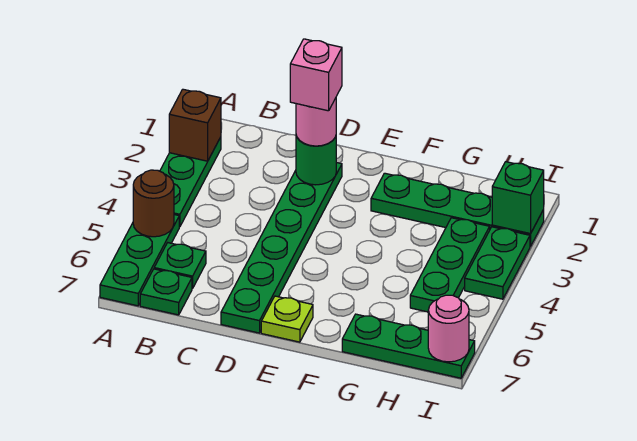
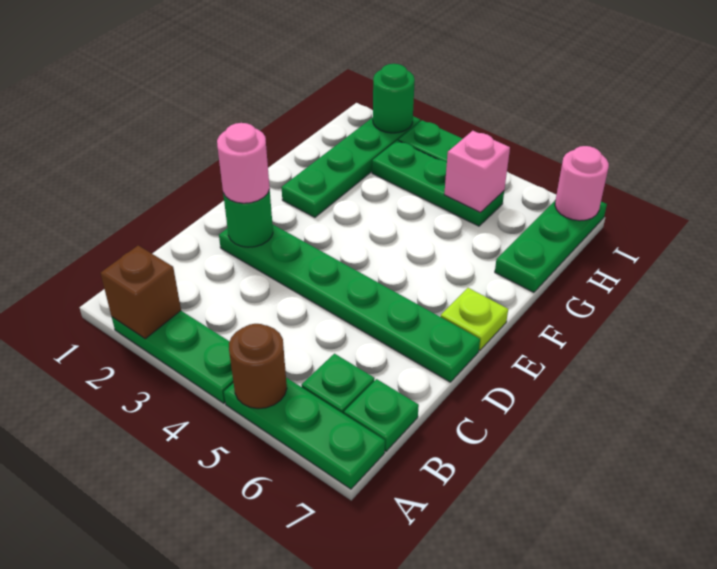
pink 1x1 brick [290,39,342,111] -> pink 1x1 brick moved to [444,131,510,213]
green 1x1 brick [492,162,544,234] -> green 1x1 round brick [373,64,415,133]

